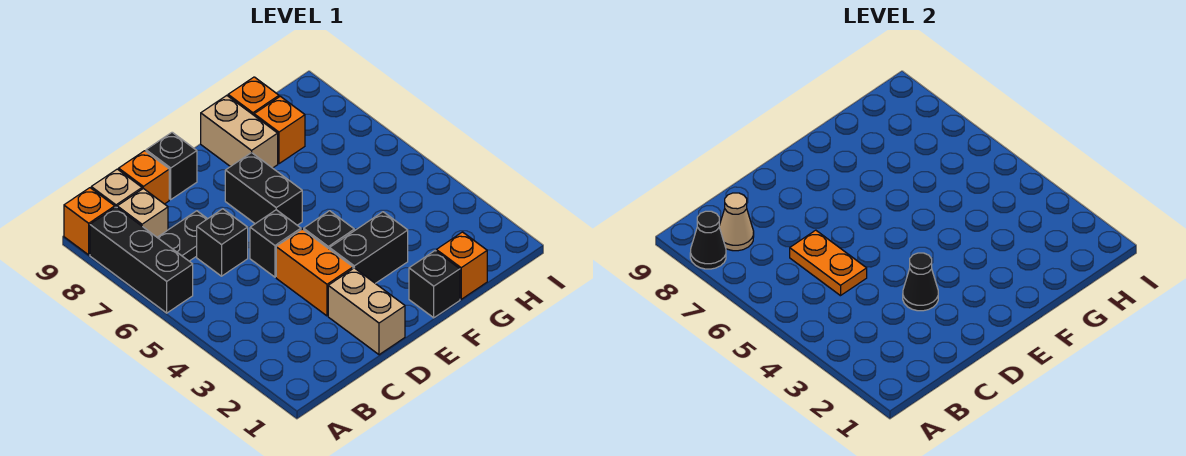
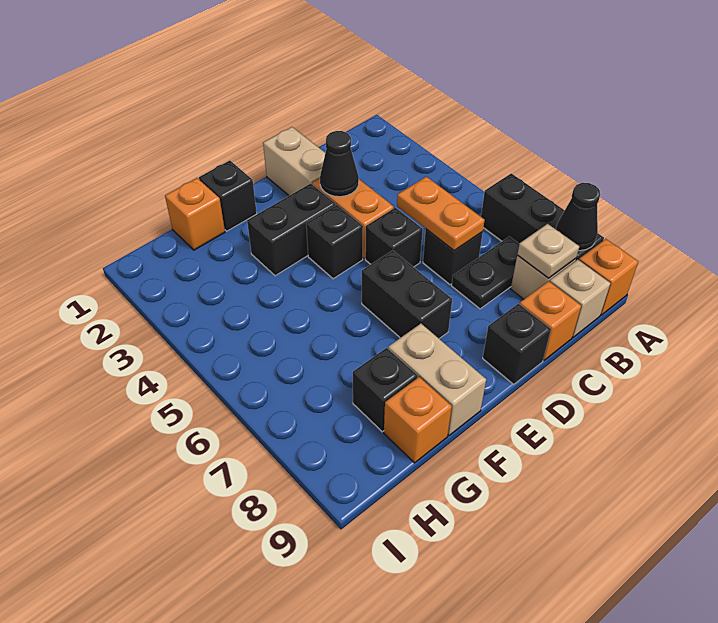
tan 1x1 cone [719,193,754,251] -> tan 1x1 plate [517,224,579,278]
orange 1x1 brick [254,96,305,164] -> black 1x1 brick [353,348,418,432]

